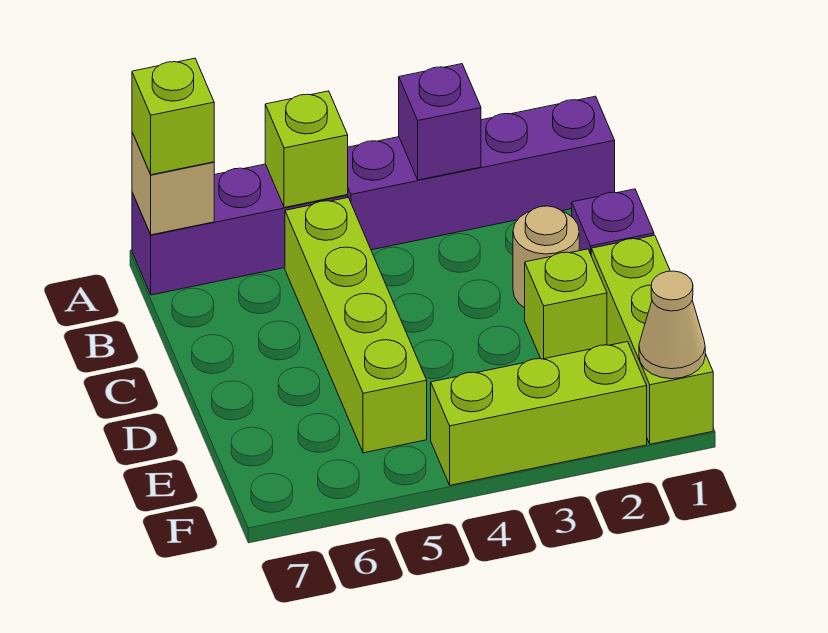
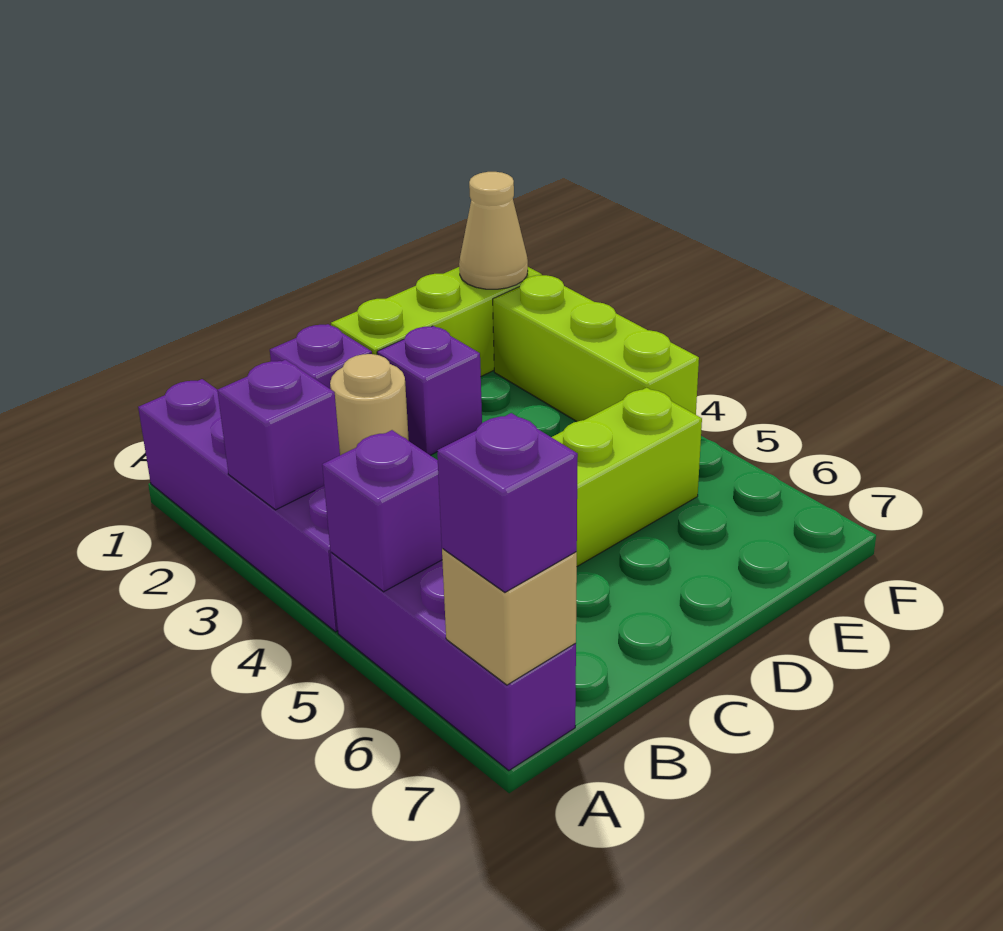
lime 1x1 brick [265,91,348,208] -> purple 1x1 brick [322,430,442,592]
lime 1x1 brick [132,58,214,175] -> purple 1x1 brick [437,413,578,592]
lime 1x1 brick [525,249,607,359] -> purple 1x1 brick [377,326,482,455]

